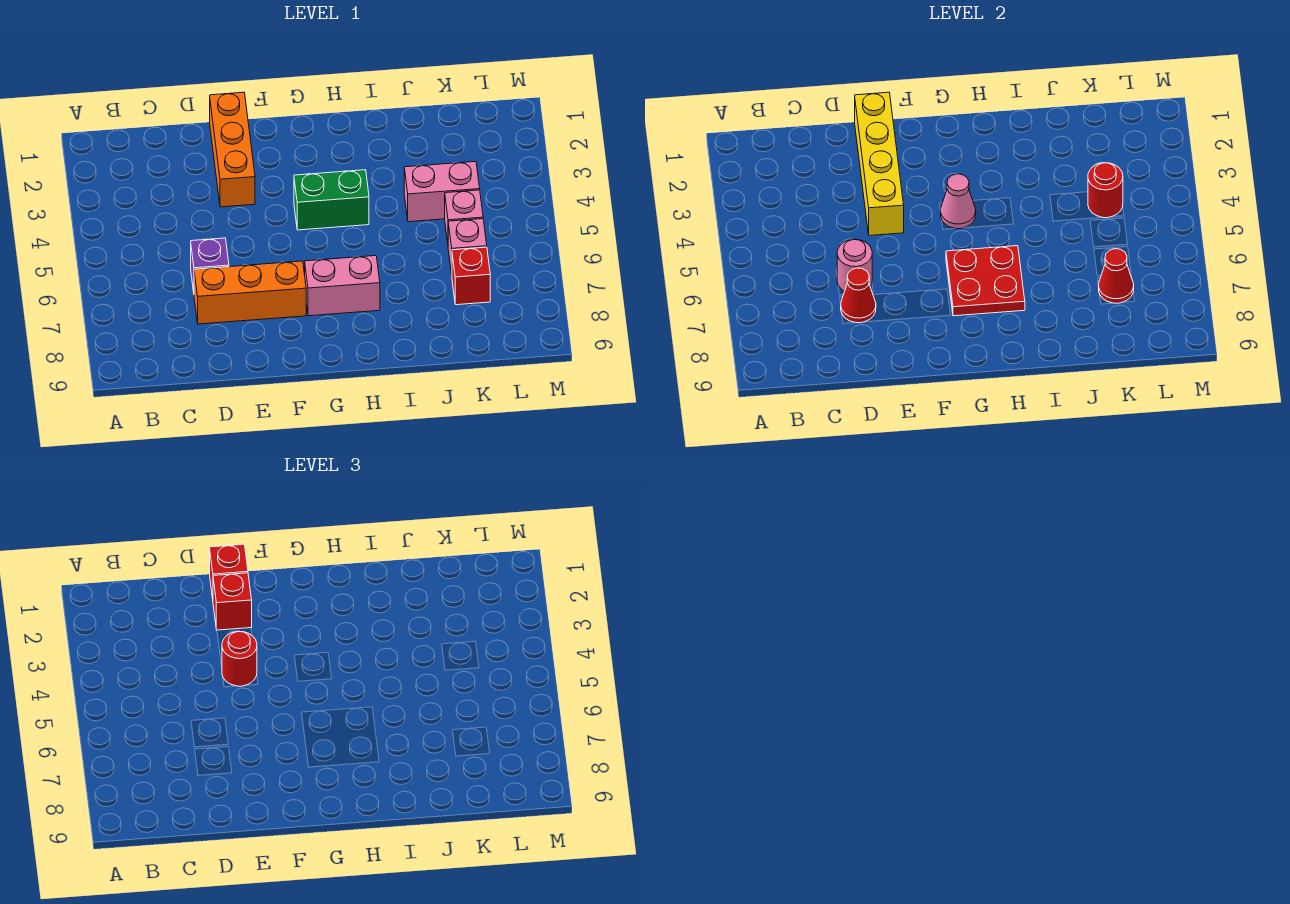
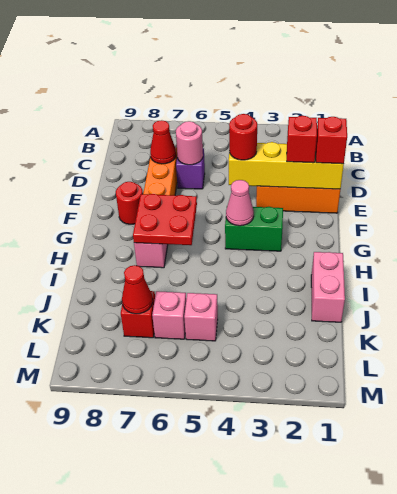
green 1x2 brick [294,170,369,230] -> green 1x2 brick turned to [225,207,283,251]
pink 1x2 brick [404,162,480,222] -> pink 1x2 brick moved to [311,252,345,322]
red 1x1 round brick [1088,163,1123,218] -> red 1x1 round brick moved to [116,182,143,224]

